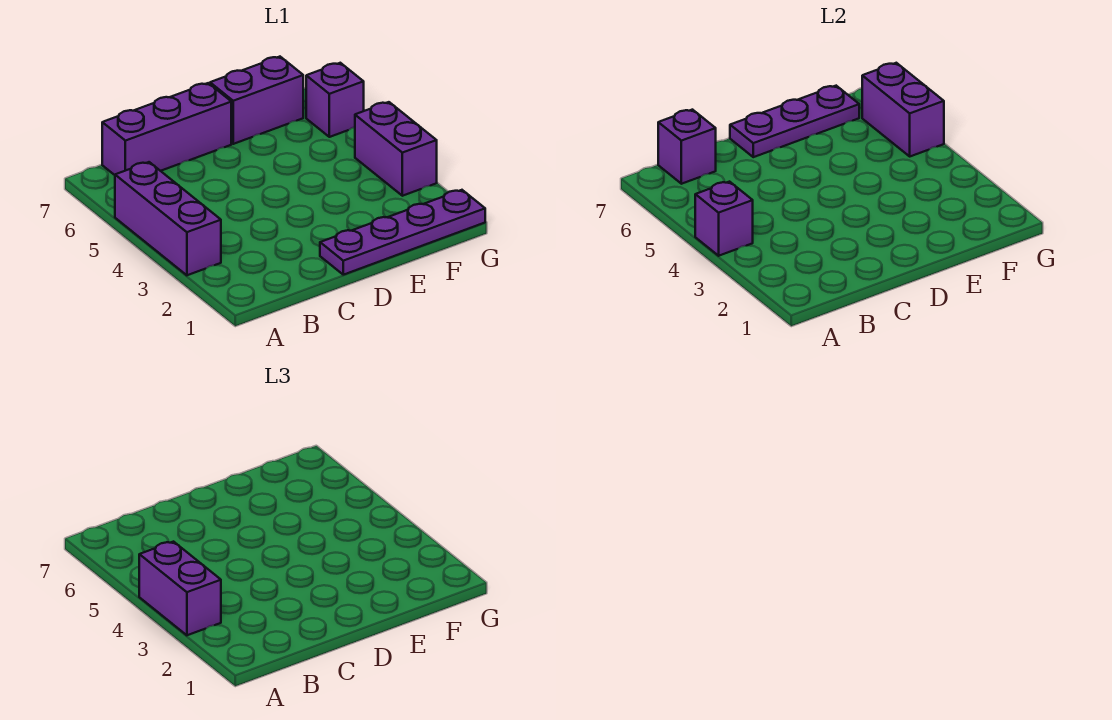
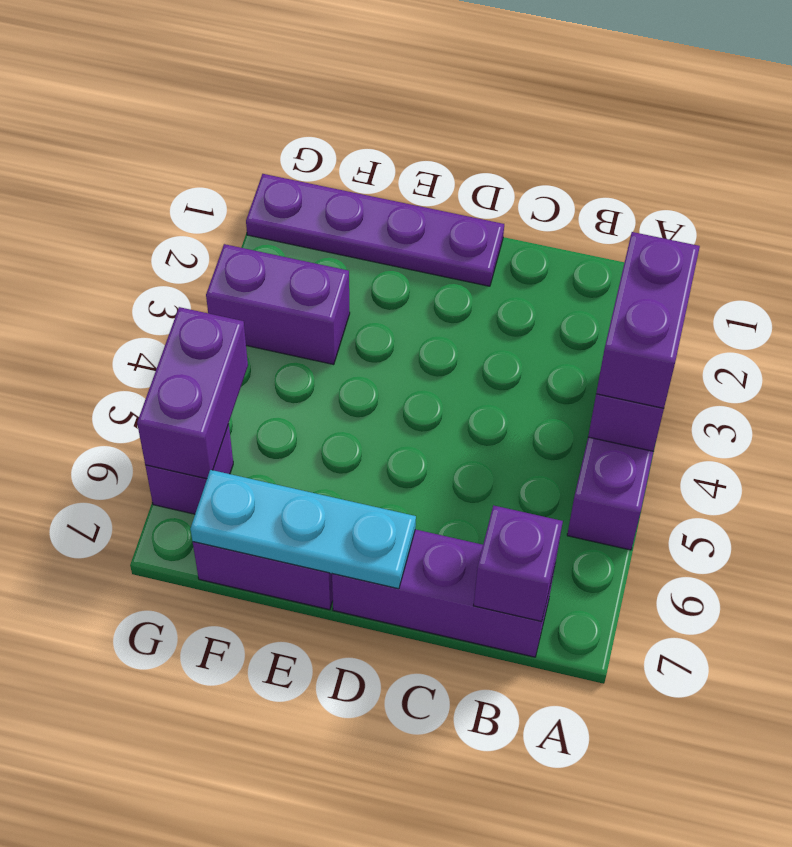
purple 1x3 plate [730,86,859,157] -> cyan 1x3 plate [191,470,416,589]
purple 1x2 brick [355,102,437,196] -> purple 1x2 brick turned to [206,244,350,364]

